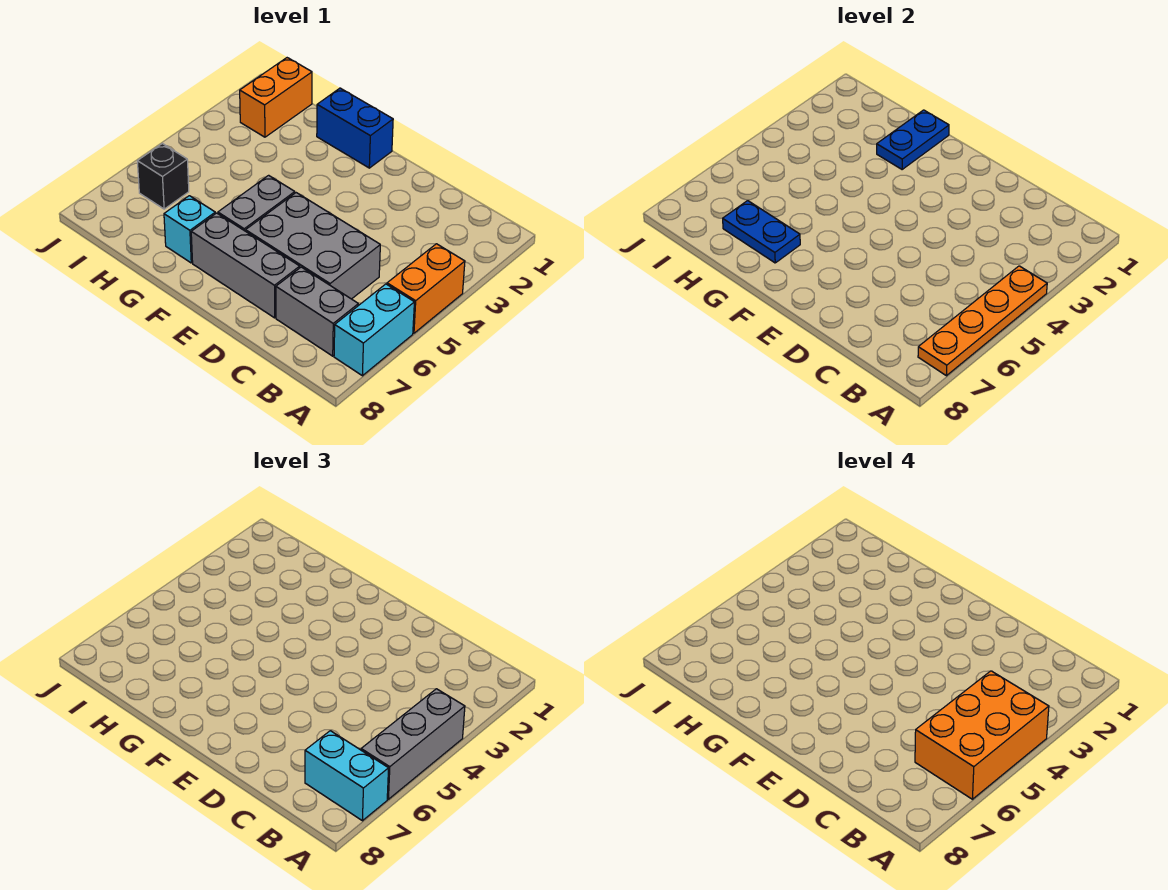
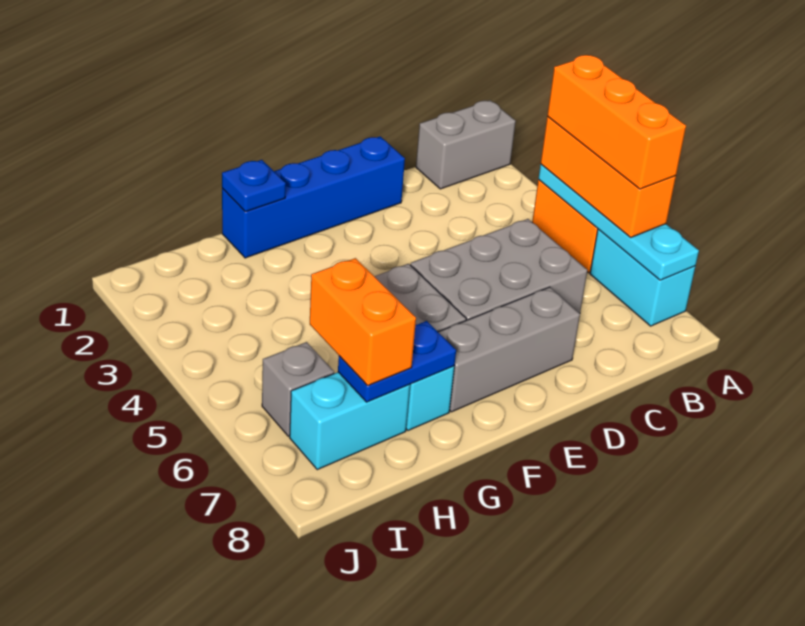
orange 1x4 plate [918,266,1047,376] -> cyan 1x4 plate [538,164,699,280]
grey 1x3 brick [361,689,465,799] -> orange 1x3 brick [541,117,676,237]
orange 2x3 brick [915,671,1049,799] -> orange 1x3 brick [547,55,686,189]
cyan 1x2 brick [305,731,389,821] -> cyan 1x2 brick moved to [290,372,410,470]
grey 1x2 brick [276,267,358,356] -> grey 1x2 brick moved to [416,100,516,189]
blue 1x2 brick [317,88,393,168] -> blue 1x4 brick [222,137,405,258]
blue 1x2 plate [877,110,949,170] -> blue 1x1 plate [222,160,286,212]
orange 1x2 brick [240,58,312,137] -> orange 1x2 brick moved to [310,258,416,385]
black 1x1 brick [137,144,189,209] -> grey 1x1 brick [262,342,334,436]

